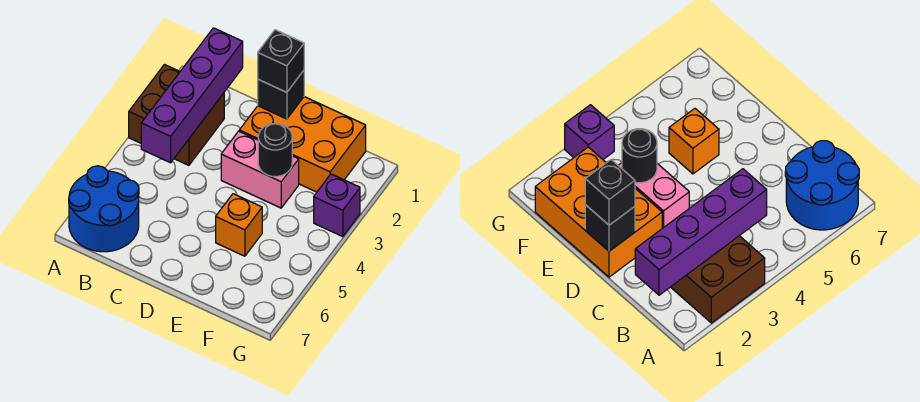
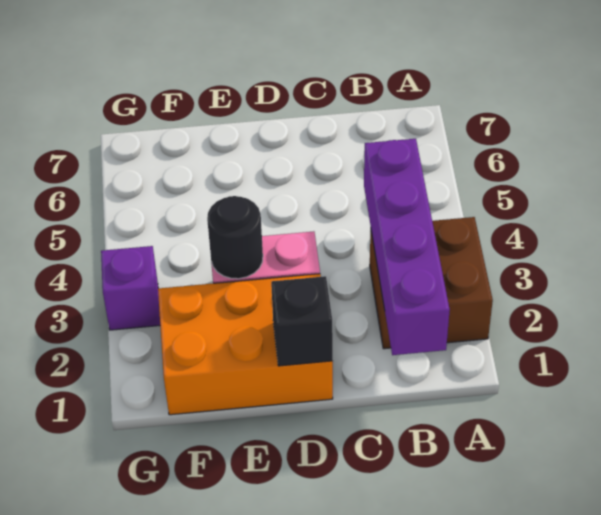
blue 2x2 round brick [69,166,139,252] -> none
black 1x1 brick [258,30,304,92] -> none
orange 1x1 brick [216,194,262,256] -> none

